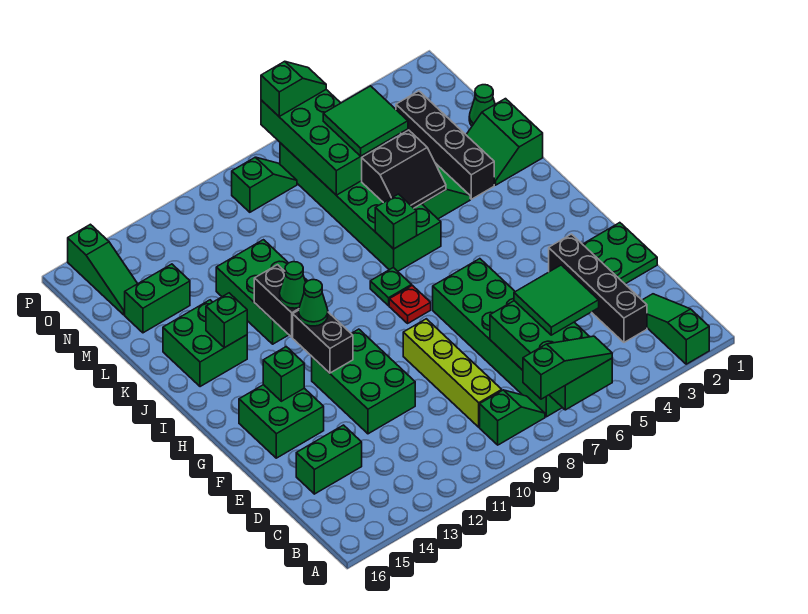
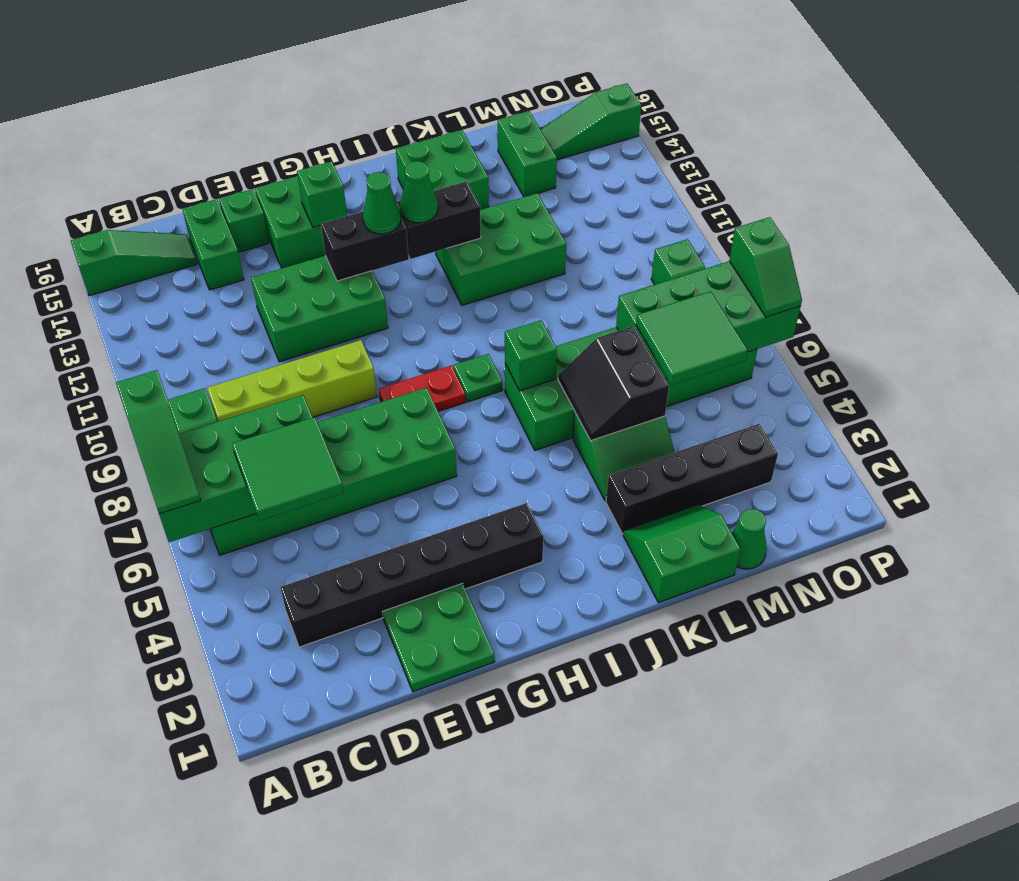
green 1x3 slope [642,294,709,364] -> green 1x3 slope moved to [71,230,197,296]
black 1x4 brick [549,234,647,342] -> black 1x6 brick [280,503,543,647]
red 1x1 plate [389,285,431,323] -> red 1x2 plate [379,366,466,411]
green 1x1 brick [206,293,247,348] -> green 1x1 brick moved to [219,189,269,252]

